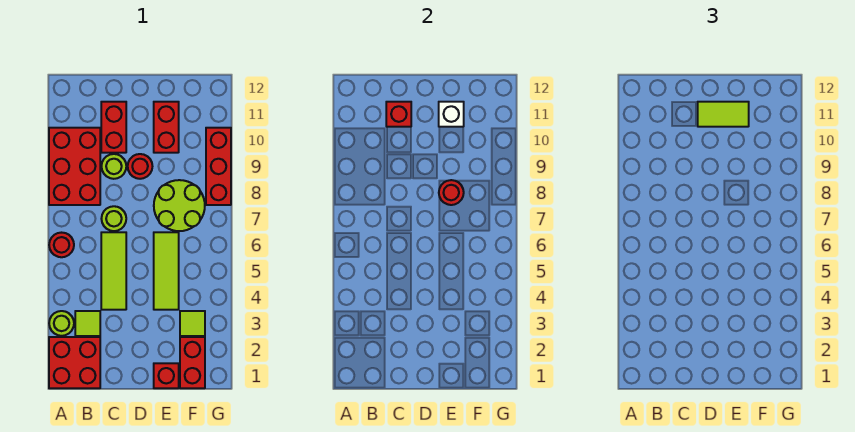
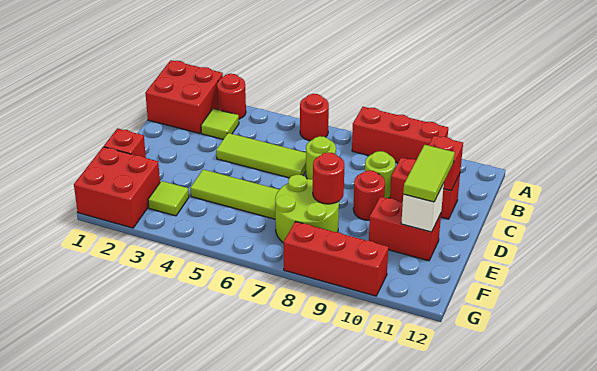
lime 1x1 round brick [49,311,74,336] -> red 1x1 round brick [217,74,246,119]
red 2x3 brick [49,128,100,205] -> red 1x3 brick [352,107,448,163]
red 1x2 brick [180,337,205,388] -> red 2x2 brick [74,147,160,228]

